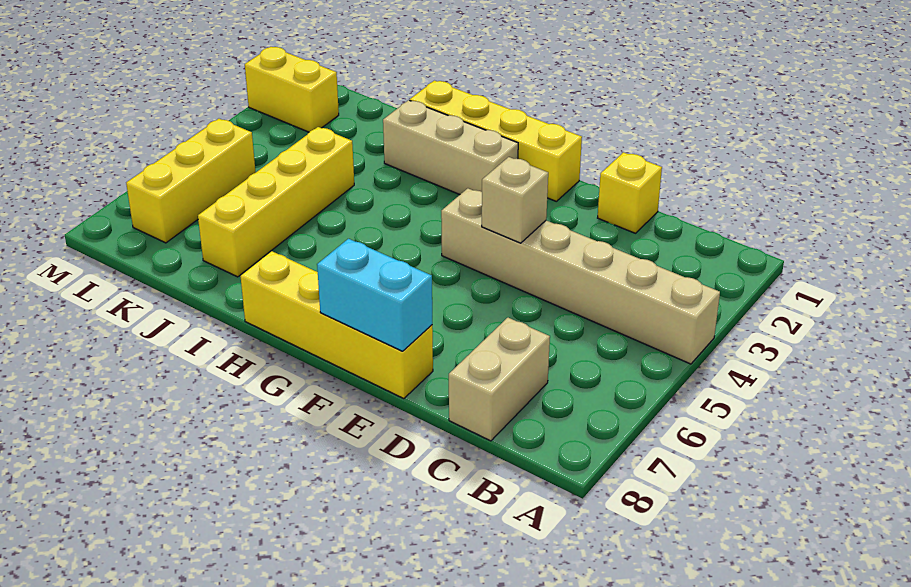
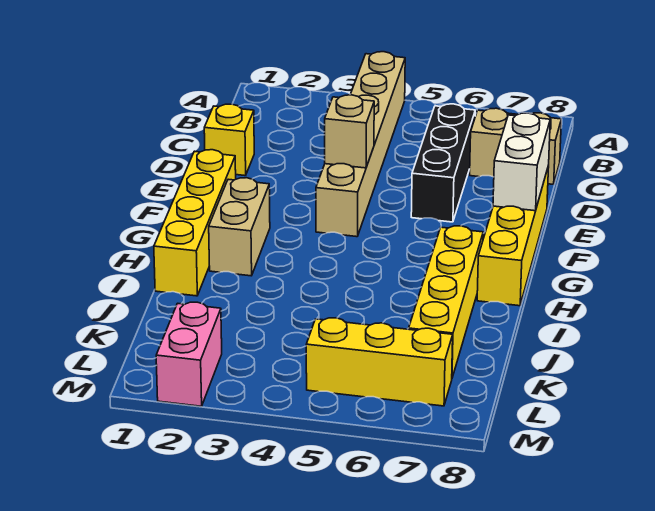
none -> black 1x3 brick [411,104,475,222]
cyan 1x2 brick [317,239,432,351] -> white 1x2 brick [493,113,550,211]
tan 1x3 brick [383,100,518,195] -> tan 1x2 brick [209,178,270,276]
yellow 1x4 brick [198,127,354,277] -> yellow 1x4 brick turned to [409,226,483,378]
yellow 1x2 brick [245,47,339,132] -> pink 1x2 brick [156,302,222,406]

